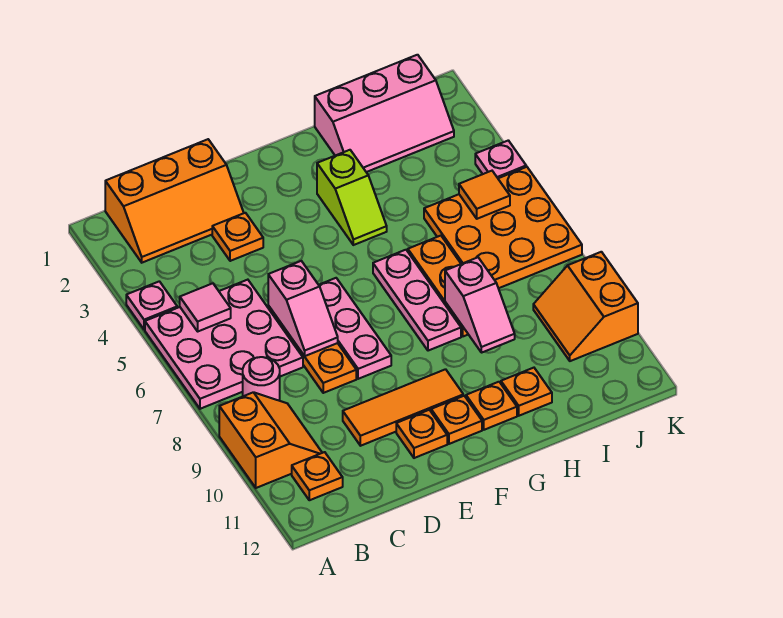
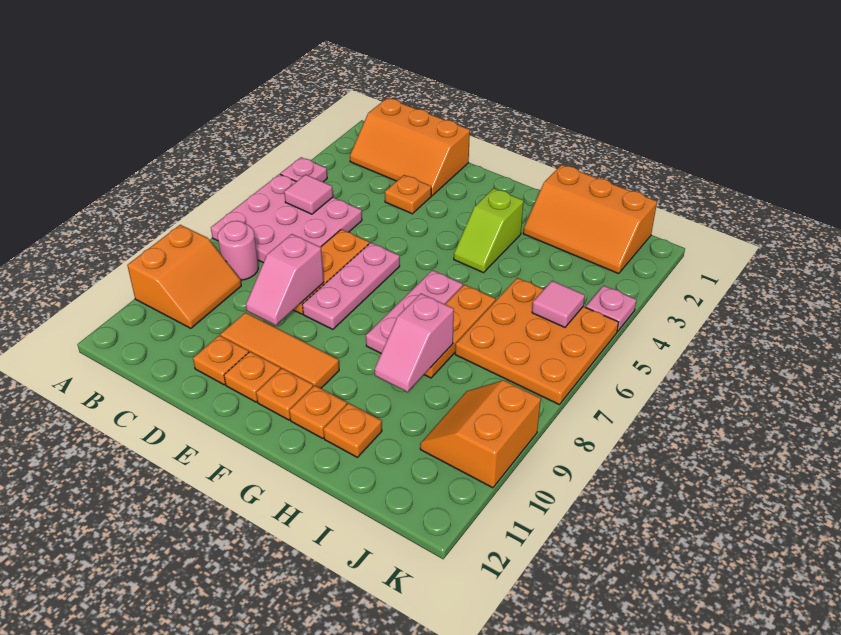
orange 1x1 plate [292,452,343,500] -> orange 1x1 plate moved to [193,335,249,385]
pink 1x2 slope [268,261,338,356] -> pink 1x2 slope moved to [246,234,324,325]
pink 2x3 slope [315,55,454,172] -> orange 2x3 slope [523,165,657,274]
orange 1x1 tile [459,171,510,219] -> pink 1x1 tile [532,281,585,327]

